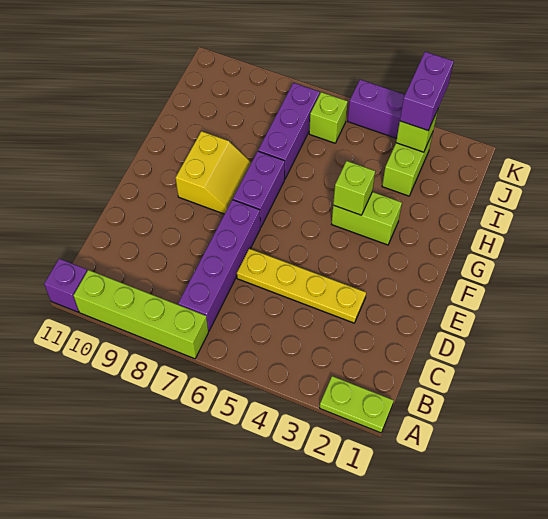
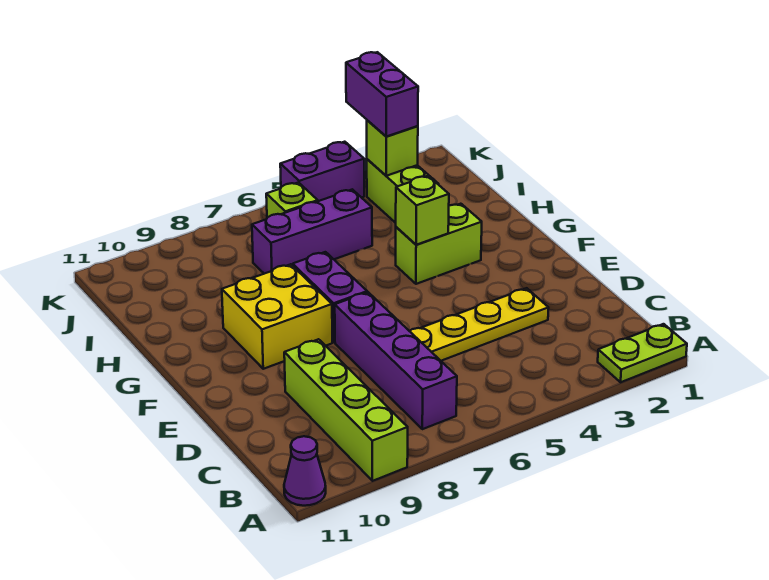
lime 1x4 brick [74,270,208,359] -> lime 1x4 brick turned to [284,339,408,481]
purple 1x1 brick [44,259,87,312] -> purple 1x1 cone [284,436,326,506]
yellow 2x2 slope [176,131,252,214] -> yellow 2x2 brick [222,264,332,369]
purple 1x3 brick [258,83,320,179] -> purple 1x3 brick turned to [252,189,372,274]

